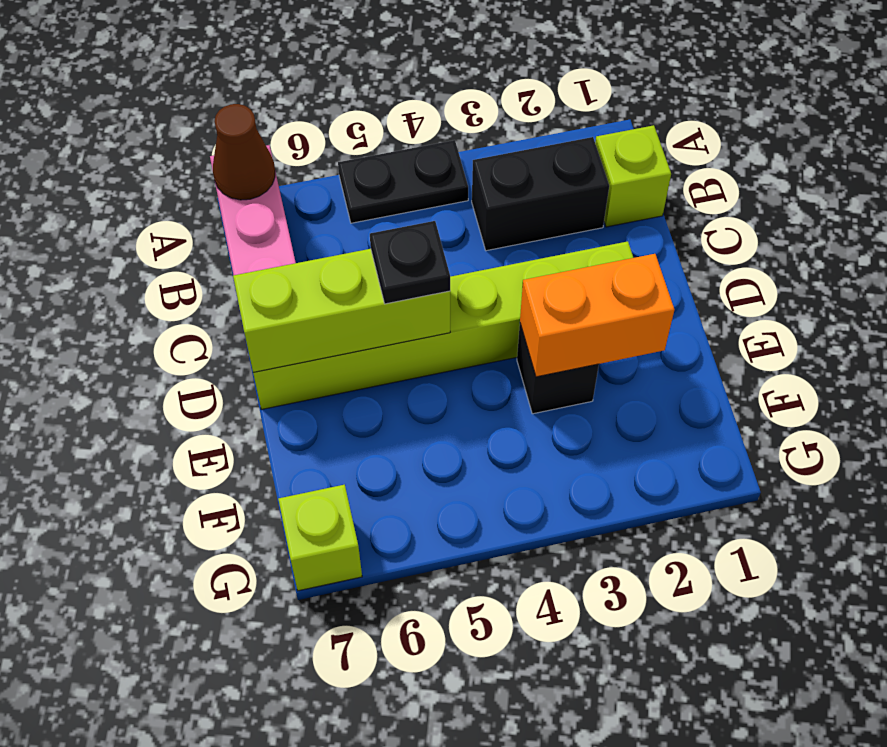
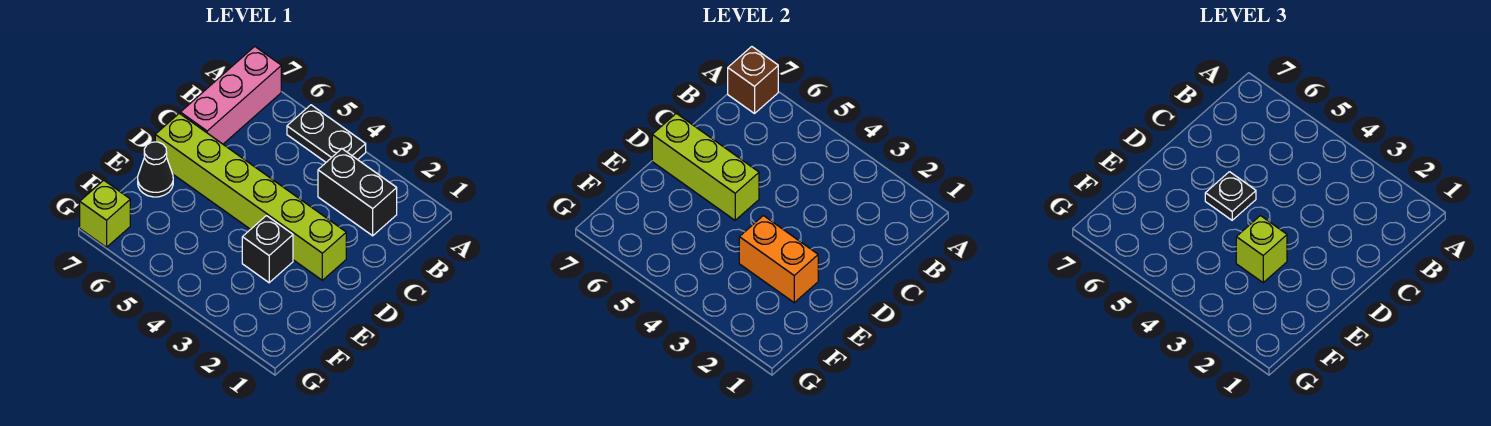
brown 1x1 cone [213,104,275,200] -> brown 1x1 brick [728,47,778,114]
lime 1x1 brick [595,125,671,227] -> lime 1x1 brick moved to [1236,216,1287,283]
none -> black 1x1 cone [138,142,173,197]

